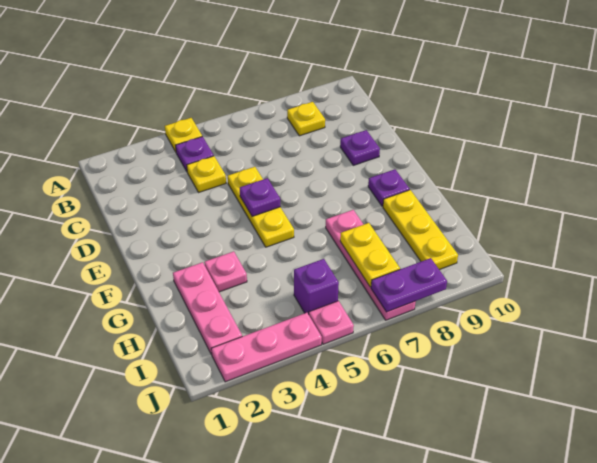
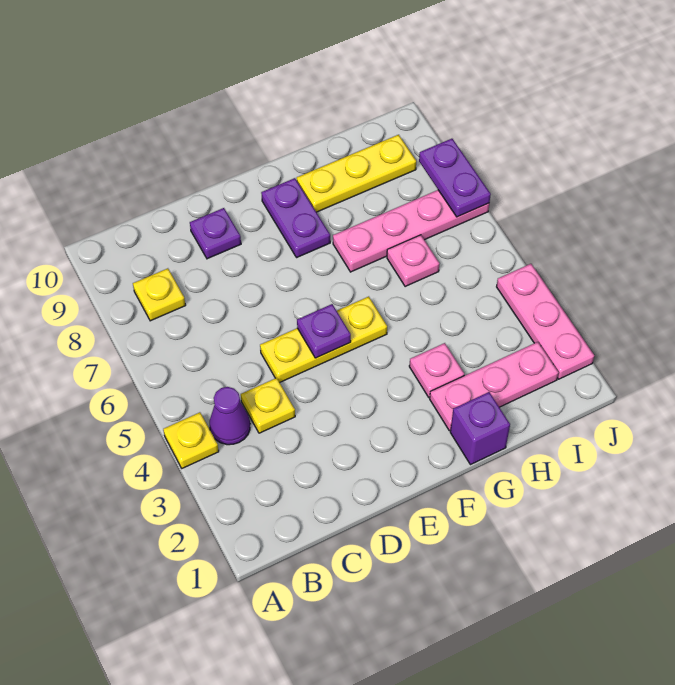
purple 1x1 plate [176,136,214,171] -> purple 1x1 cone [210,387,250,445]
purple 1x1 plate [368,169,410,206] -> purple 1x2 plate [261,178,330,258]
yellow 1x2 plate [340,223,400,287] -> none
purple 1x1 brick [294,259,339,314] -> purple 1x1 brick moved to [450,392,510,465]
pink 1x1 plate [309,301,354,344] -> pink 1x1 plate moved to [387,235,439,287]

